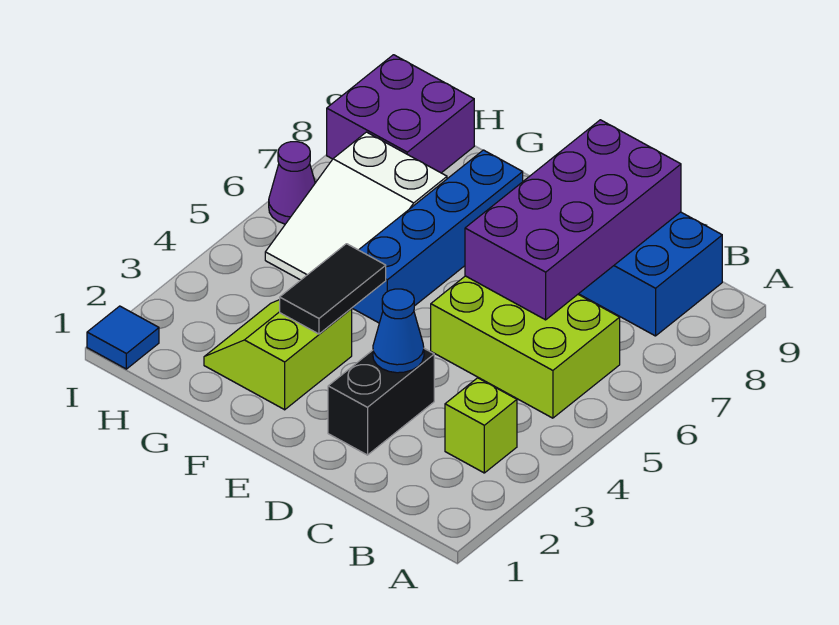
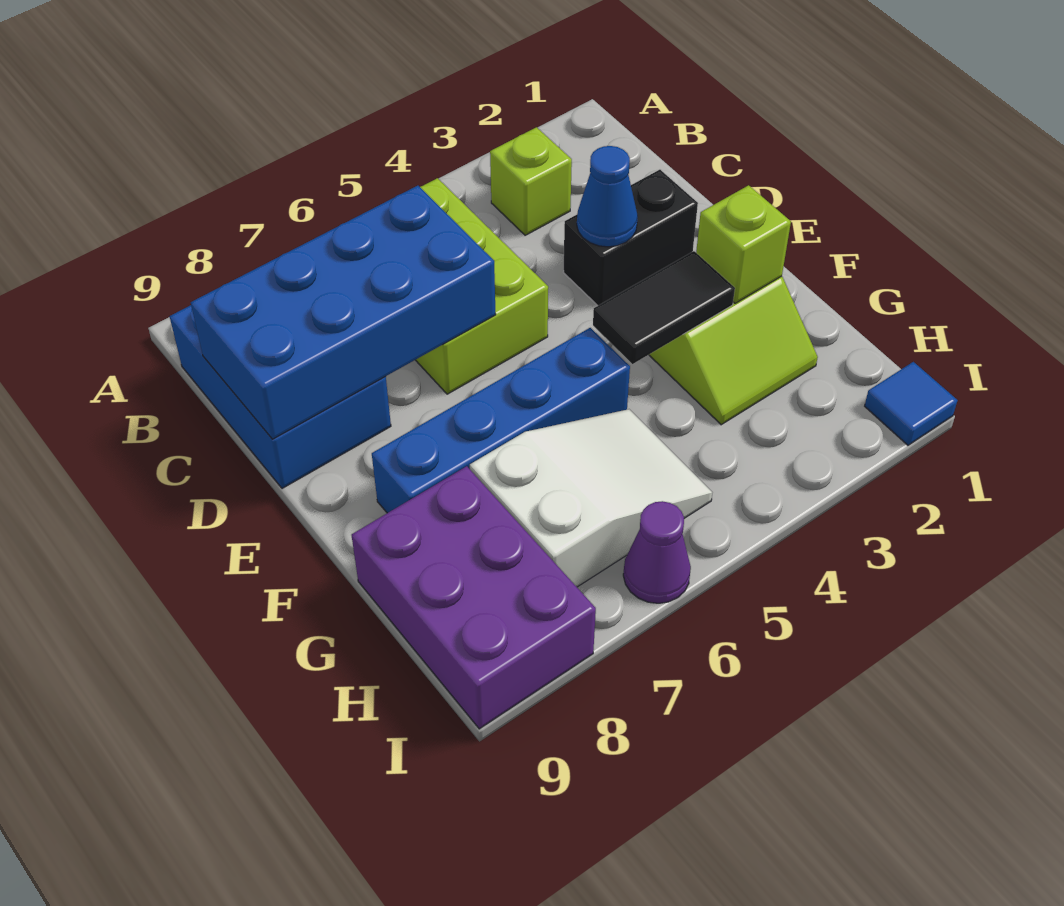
purple 2x4 brick [465,120,681,320] -> blue 2x4 brick [191,186,496,439]
none -> lime 1x1 brick [696,185,791,303]
purple 2x2 brick [327,55,474,173] -> purple 2x3 brick [352,466,596,729]

